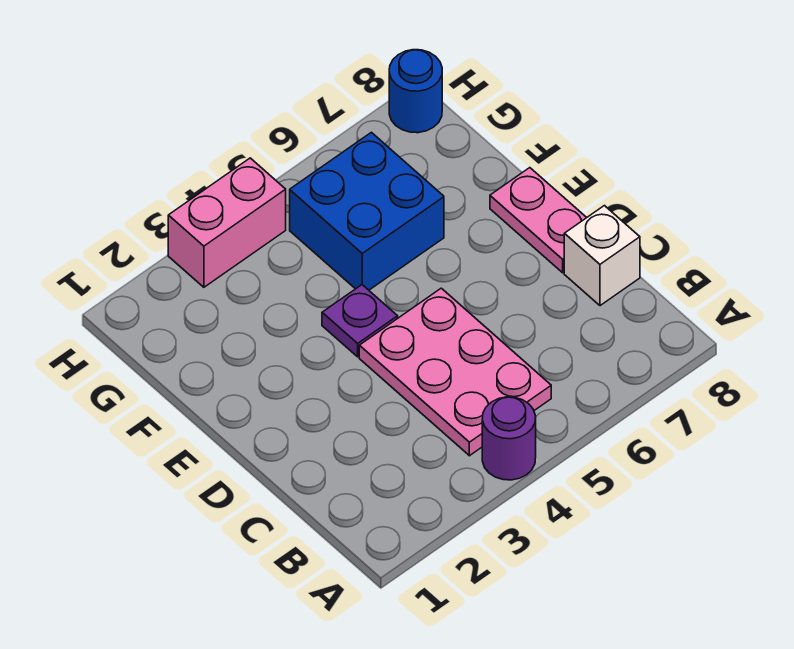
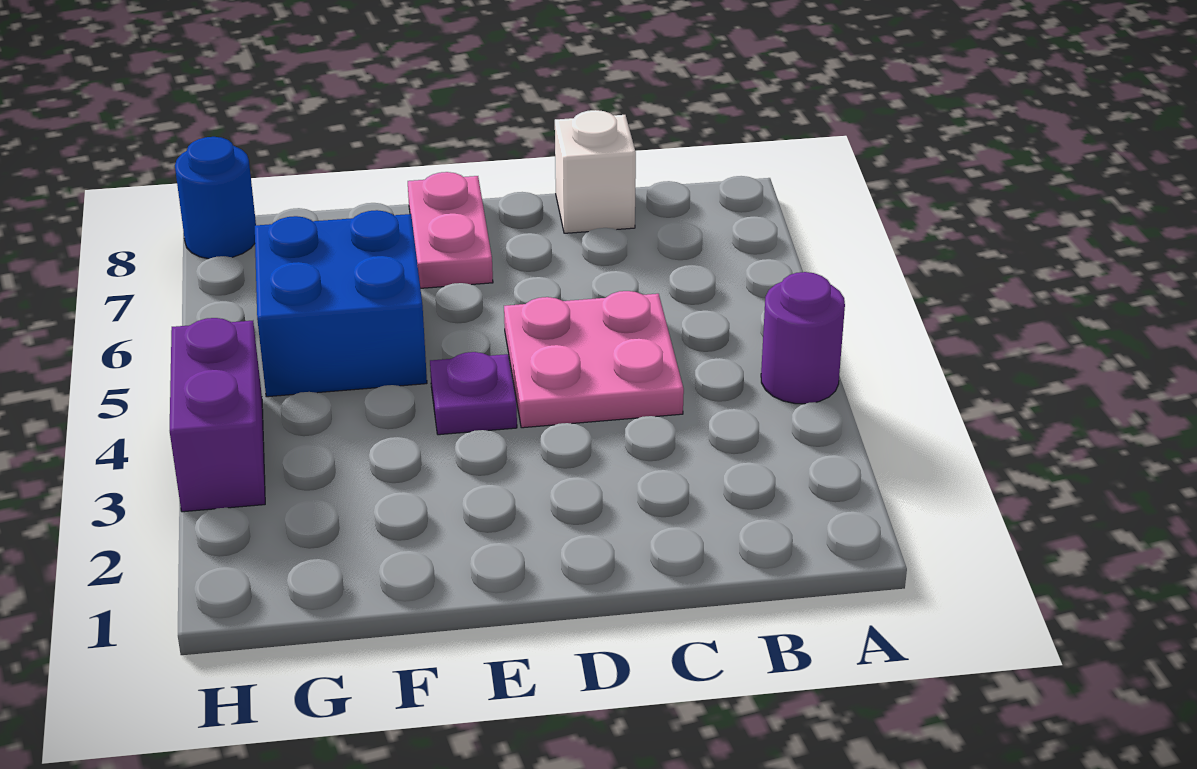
pink 2x3 plate [359,288,551,456] -> pink 2x2 plate [504,291,684,428]
pink 1x2 plate [490,168,587,273] -> pink 1x2 plate turned to [408,172,493,288]
pink 1x2 brick [168,158,286,287] -> purple 1x2 brick [170,318,265,512]

